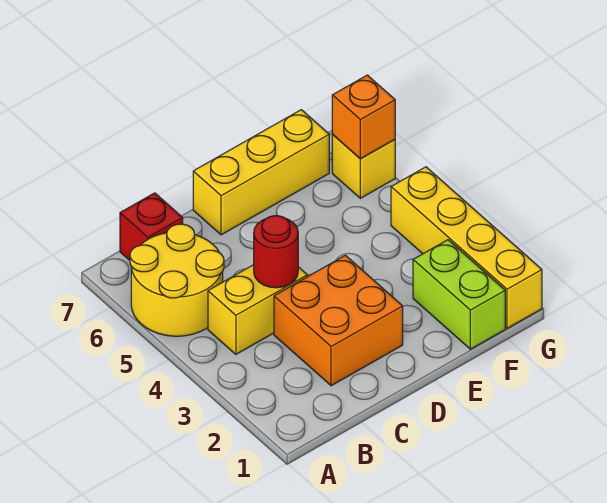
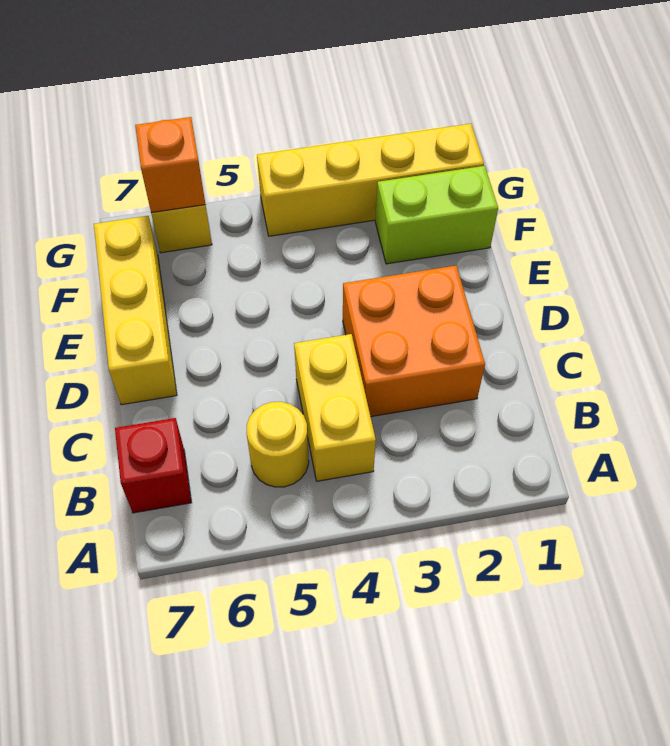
yellow 2x2 round brick [130,224,224,336] -> yellow 1x1 round brick [246,402,309,487]
red 1x1 round brick [254,216,298,288] -> none

